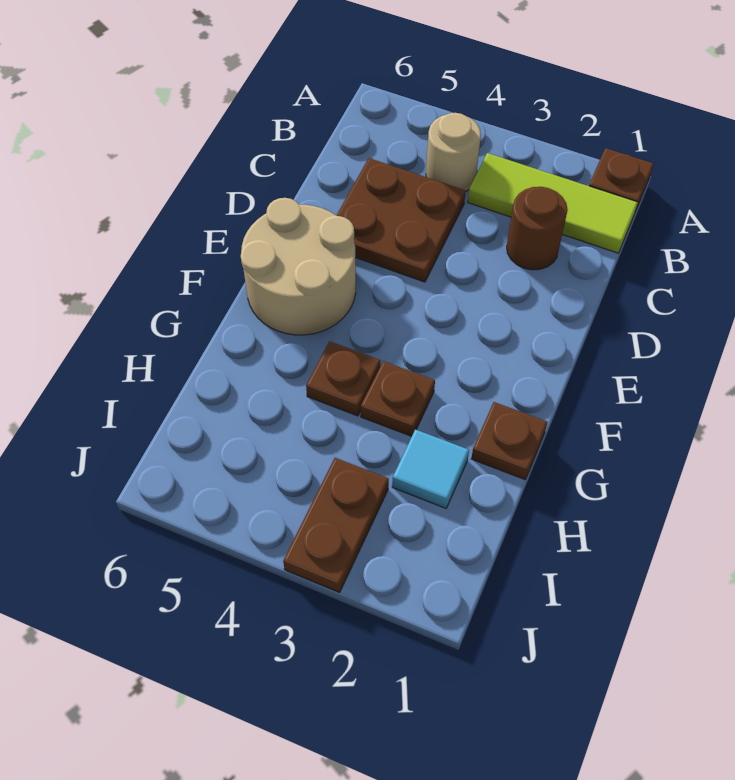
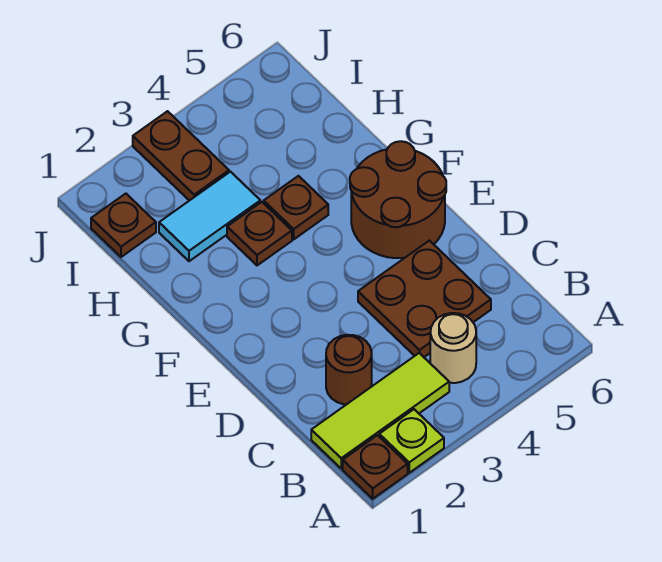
none -> lime 1x1 plate [379,409,444,473]
tan 2x2 round brick [241,198,356,335] -> brown 2x2 round brick [350,141,446,258]
brown 1x1 plate [471,402,547,479] -> brown 1x1 plate moved to [91,194,156,257]
cyan 1x1 tile [392,429,469,508] -> cyan 1x2 tile [159,172,260,261]

